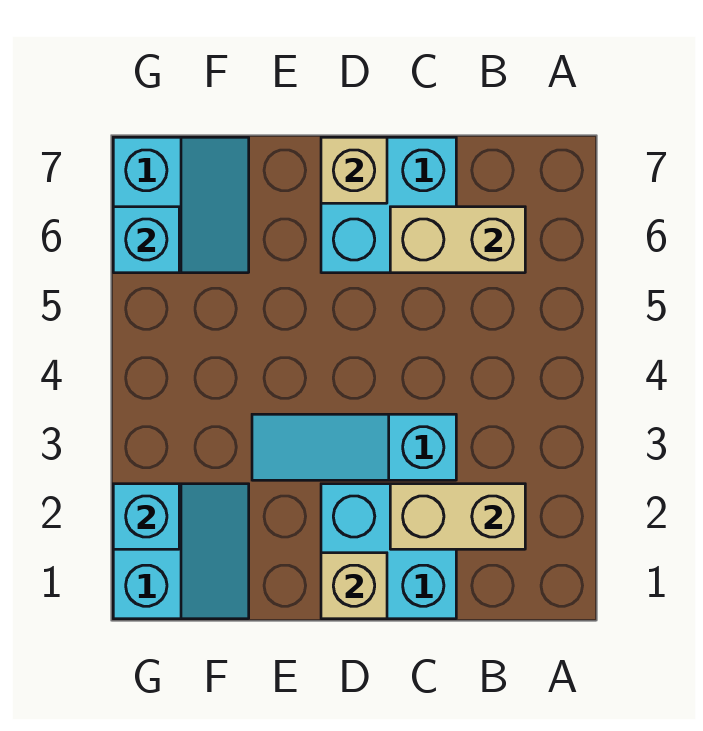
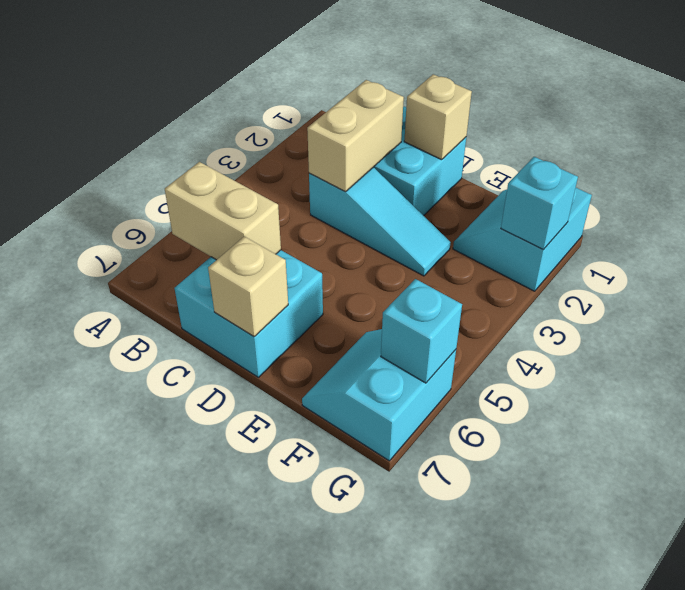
tan 1x2 brick [390,484,525,549] -> tan 1x2 brick turned to [307,80,404,192]

